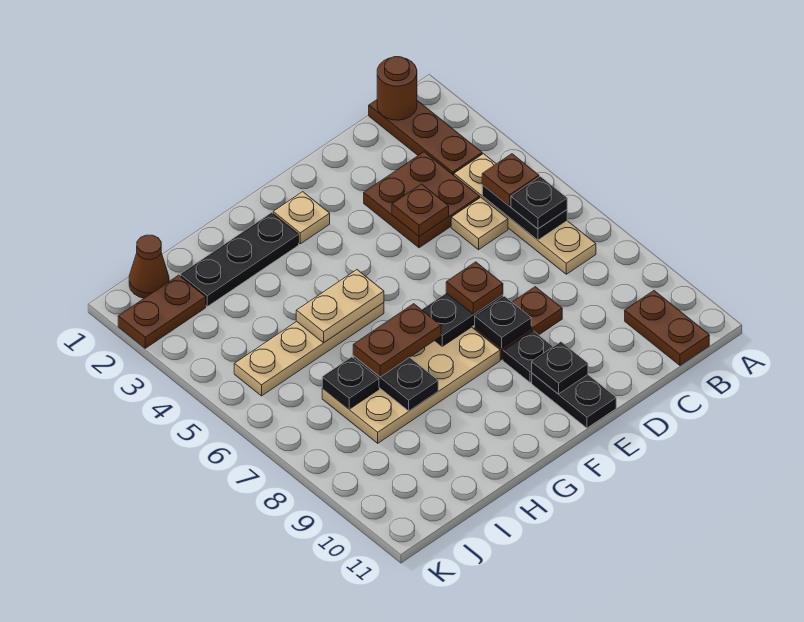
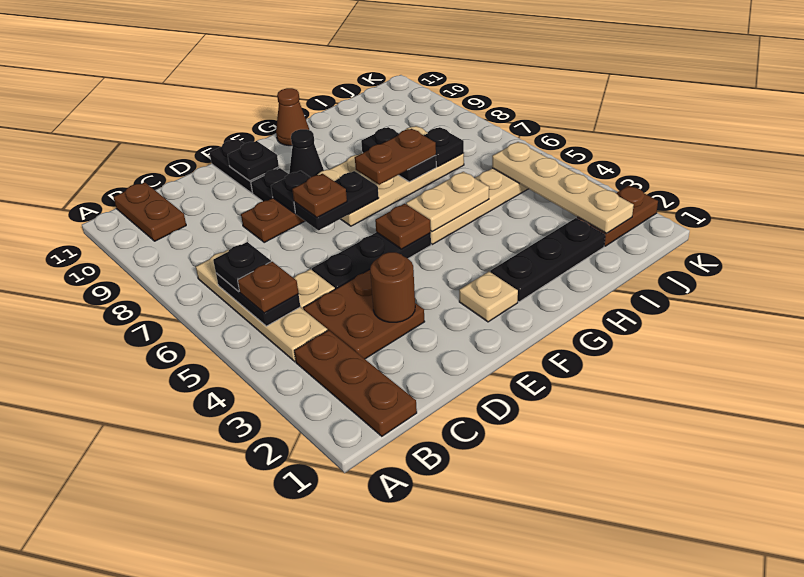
brown 1x1 round brick [377,57,417,120] -> brown 1x1 round brick moved to [370,252,415,322]
brown 1x1 plate [392,184,449,236] -> brown 1x1 plate moved to [375,204,431,249]
none -> black 1x3 plate [312,232,431,289]
none -> black 1x1 cone [289,129,324,177]
brown 1x1 cone [129,235,169,298] -> brown 1x1 cone moved to [276,88,309,146]
none -> tan 1x4 plate [492,142,634,234]

